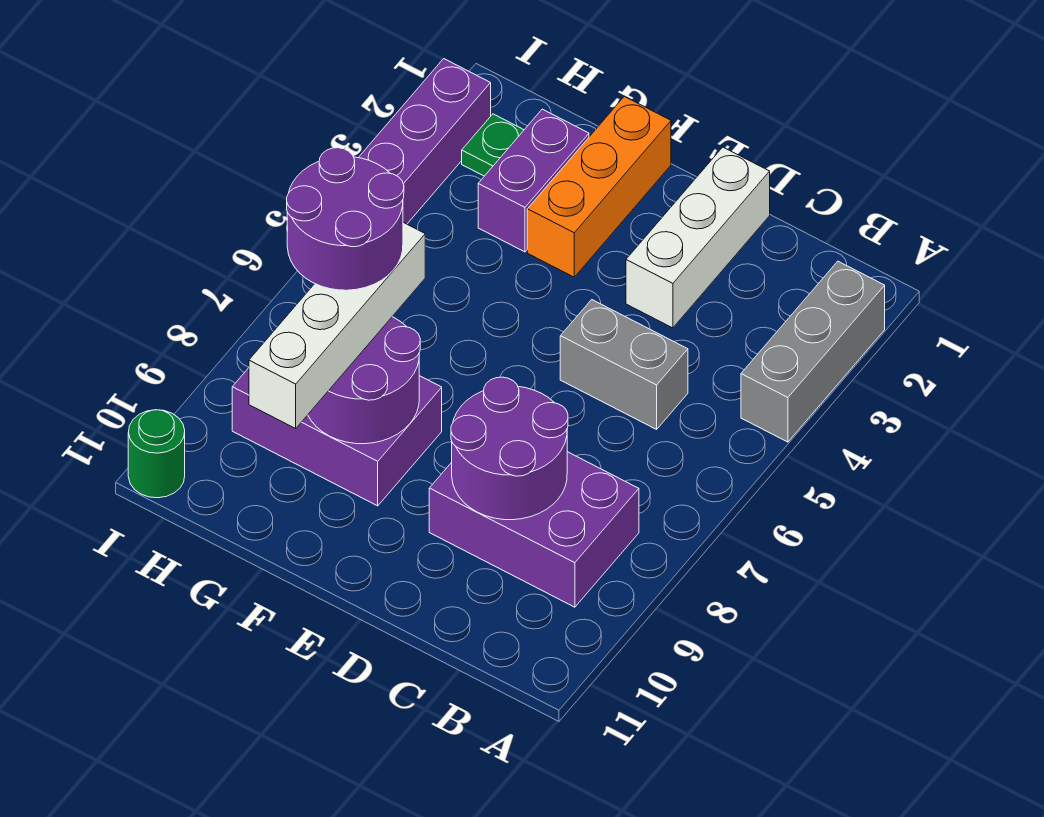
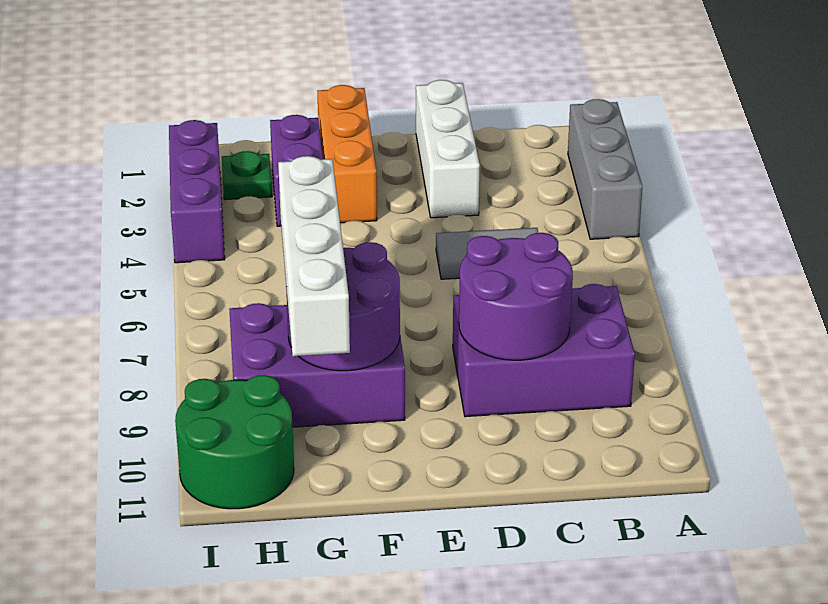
grey 1x2 brick [560,300,688,429] -> grey 1x2 tile [436,228,538,279]
purple 2x2 round brick [287,148,404,290] -> none
green 1x1 round brick [128,410,185,498] -> green 2x2 round brick [175,375,294,509]

